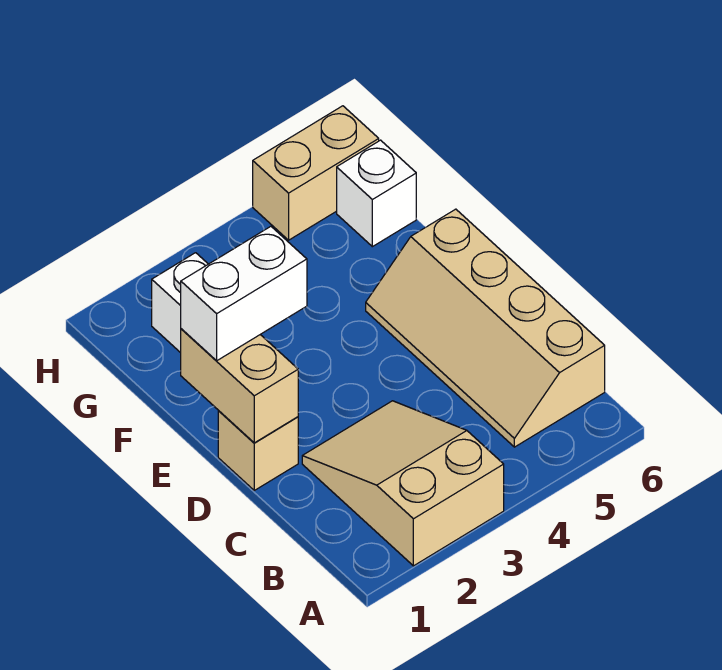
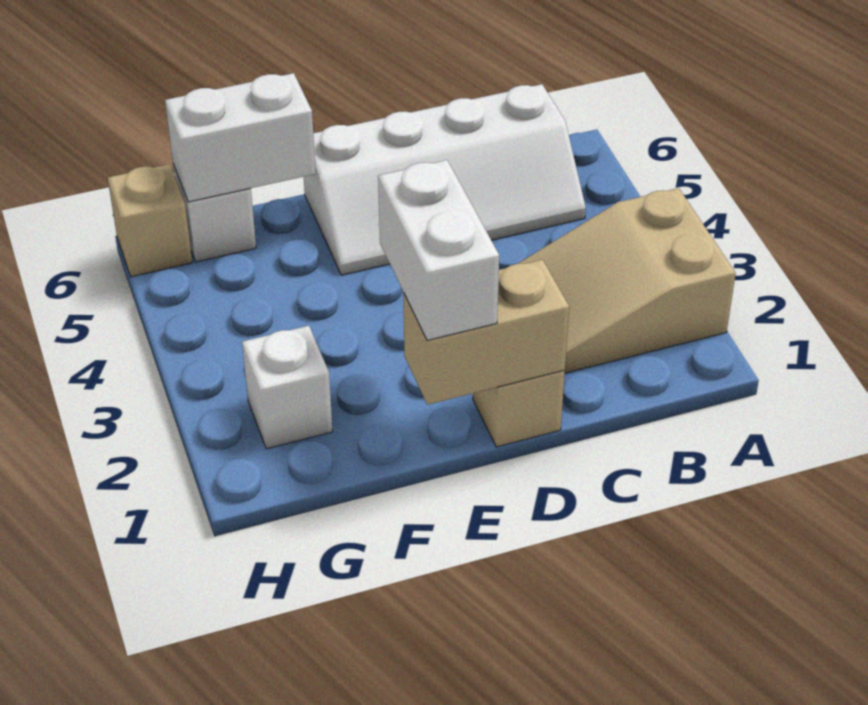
tan 2x4 slope [366,209,605,447] -> white 2x4 slope [304,84,586,275]
none -> white 1x2 brick [165,73,316,202]
tan 1x2 brick [253,106,379,240] -> tan 1x1 brick [108,164,192,277]

